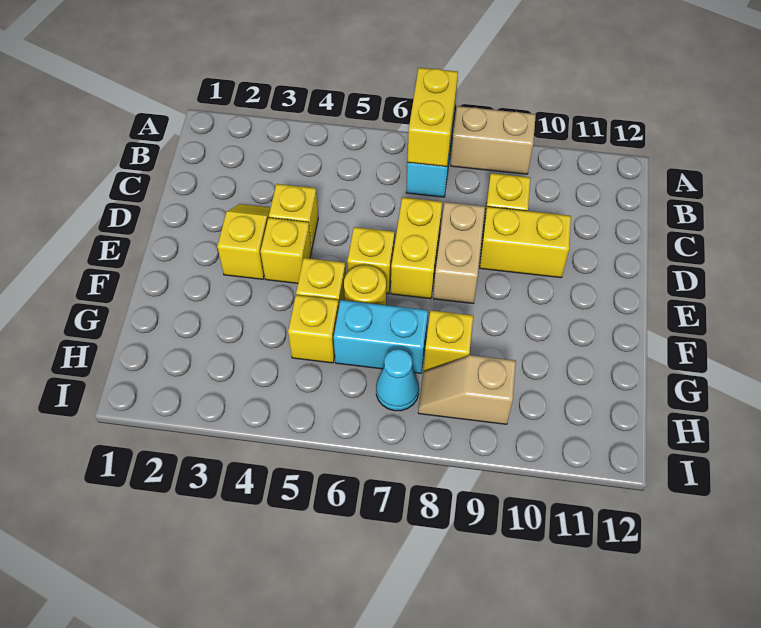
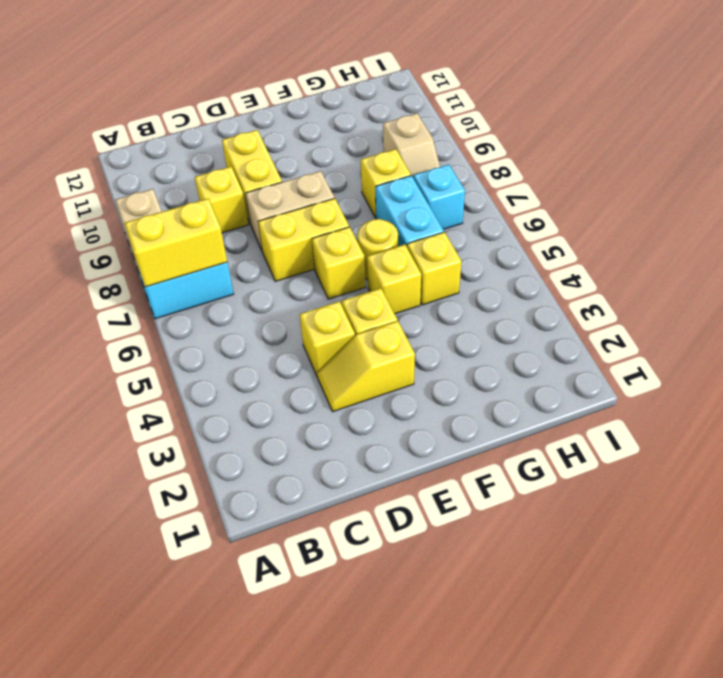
cyan 1x1 cone [376,349,419,411] -> cyan 1x1 brick [413,165,465,229]

